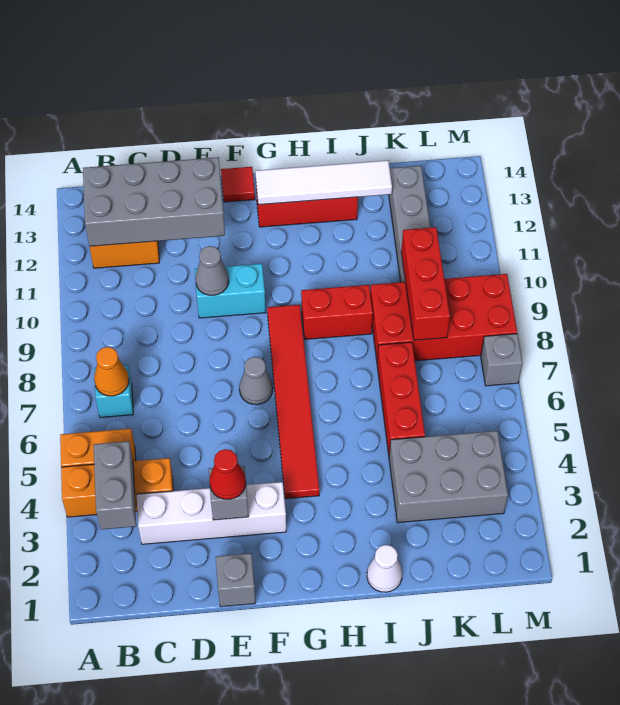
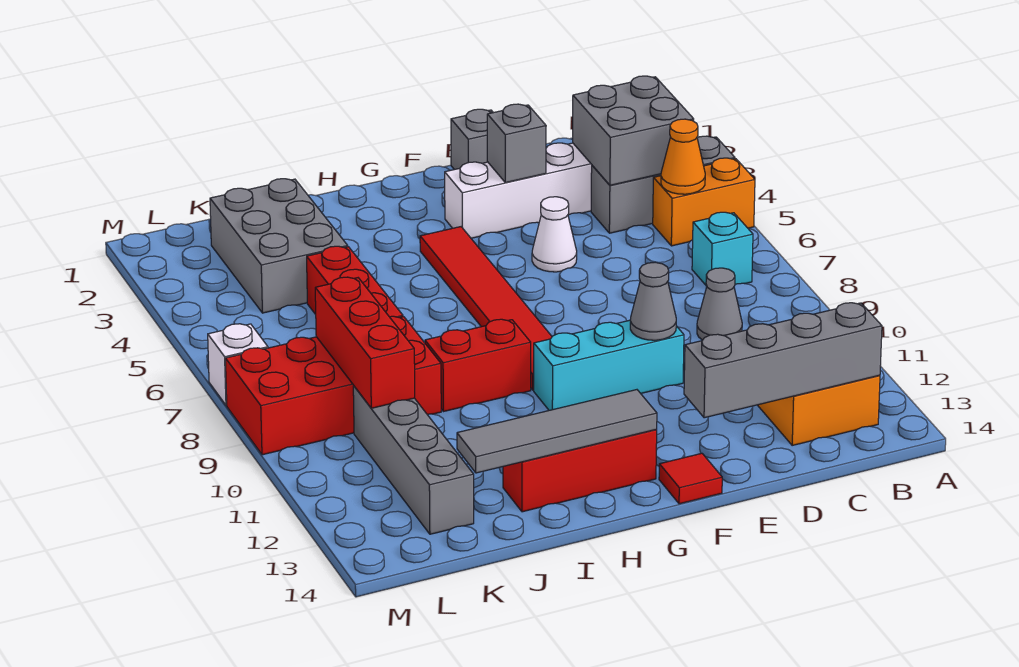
orange 1x3 brick [61,458,174,517] -> grey 1x3 brick [591,136,735,233]
grey 1x2 brick [94,441,136,529] -> grey 2x2 brick [573,76,694,185]
orange 1x1 cone [94,347,129,396] -> orange 1x1 cone moved to [661,119,705,194]
grey 2x4 brick [83,157,225,246] -> grey 1x4 brick [684,303,882,418]
red 1x1 cone [209,449,246,500] -> none
cyan 1x2 brick [195,264,266,318] -> cyan 1x3 brick [534,320,684,410]
grey 1x1 cone [239,357,273,405] -> grey 1x1 cone moved to [697,268,742,340]
white 1x4 tile [255,160,392,205] -> grey 1x4 tile [457,390,657,473]
white 1x1 cone [367,545,402,592] -> white 1x1 cone moved to [532,197,577,272]
grey 2x3 brick [389,431,508,523] -> grey 2x3 brick turned to [210,179,348,313]
grey 1x1 brick [481,334,523,386] -> white 1x1 brick [208,324,268,405]

